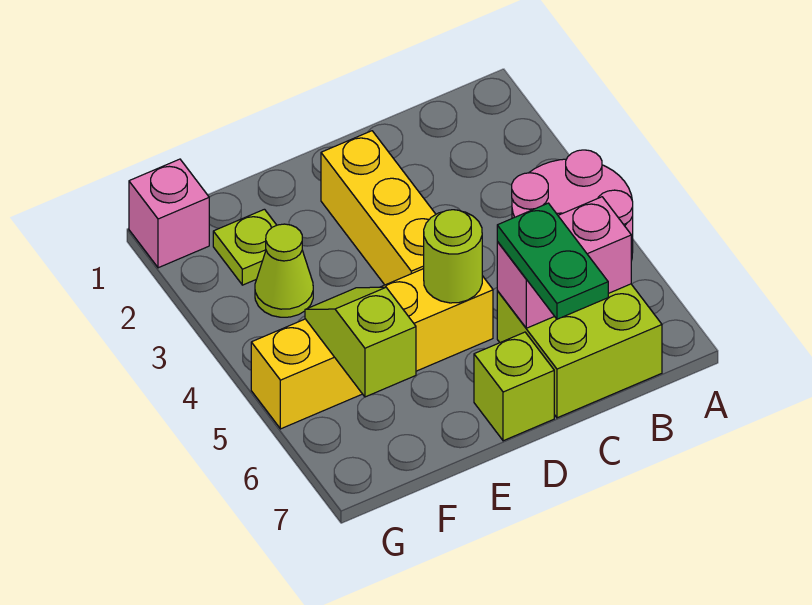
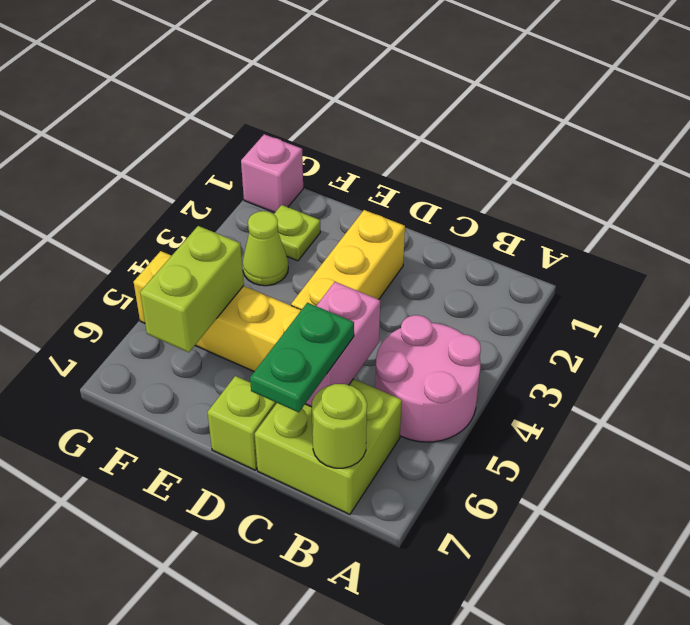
pink 1x2 brick [497,197,631,328] -> pink 1x2 brick turned to [306,282,380,407]
lime 1x1 round brick [424,210,482,303] -> lime 1x1 round brick moved to [312,384,367,468]
lime 1x2 slope [305,287,416,397] -> lime 1x2 brick [140,226,244,352]

